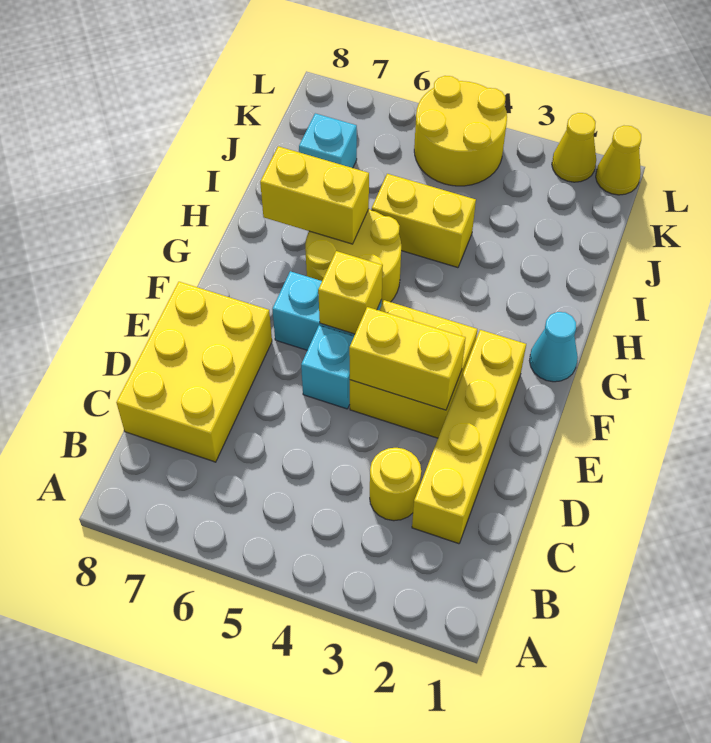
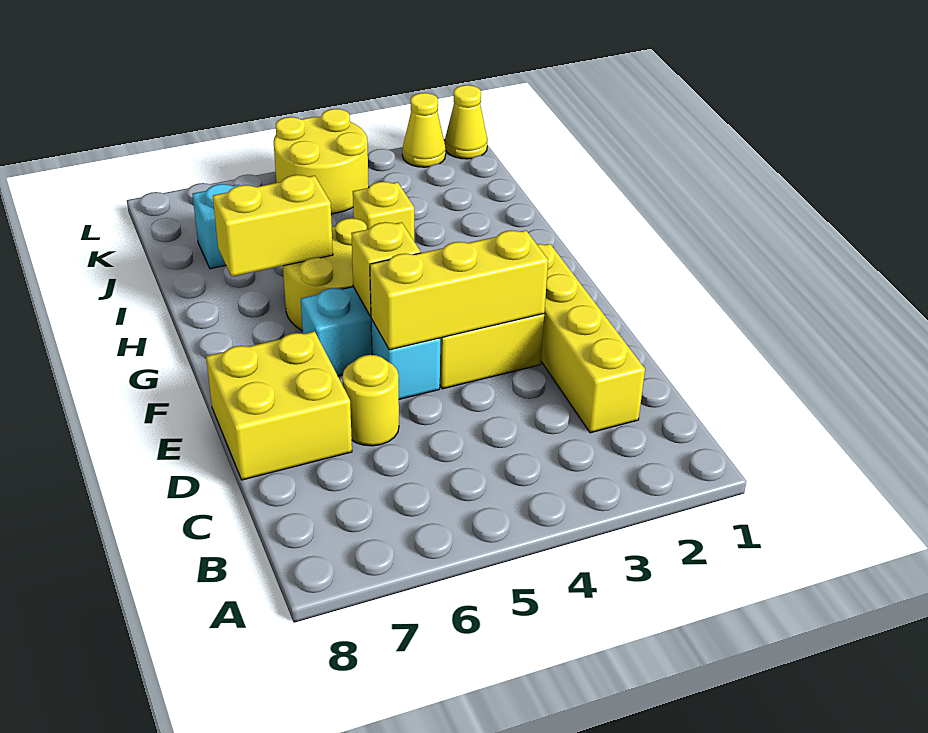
yellow 1x1 round brick [370,448,421,521] -> yellow 1x1 round brick moved to [342,355,399,446]
yellow 2x3 brick [116,282,272,462] -> yellow 2x2 brick [206,331,352,480]
yellow 1x2 brick [349,307,466,410] -> yellow 1x3 brick [370,230,548,350]
cyan 1x1 cone [529,312,578,382] -> none
yellow 1x2 brick [372,174,476,268] -> yellow 1x1 brick [353,182,414,240]

